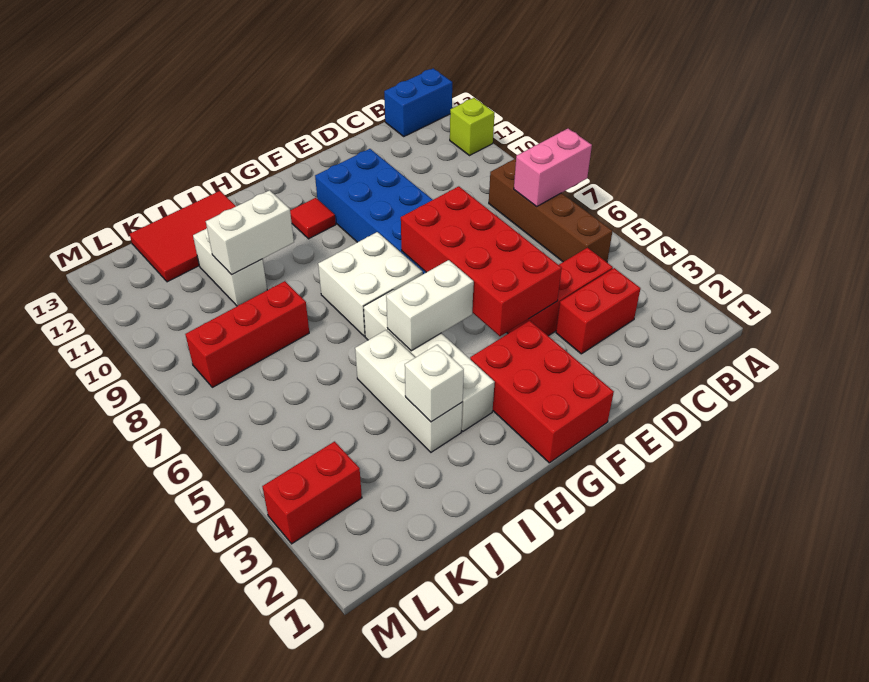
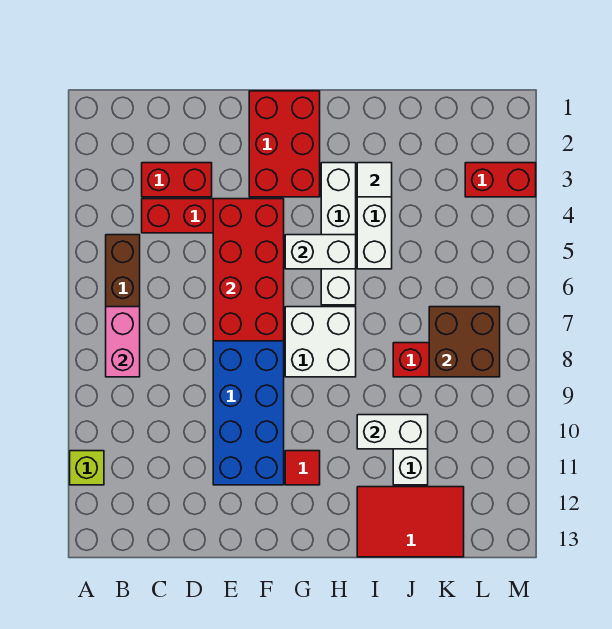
pink 1x2 brick [514,129,592,207] -> pink 1x2 brick turned to [106,307,140,377]
blue 1x2 brick [384,68,452,136] -> none
white 1x1 brick [405,345,464,422] -> white 1x1 tile [357,163,392,197]
none -> brown 2x2 brick [429,307,500,377]

